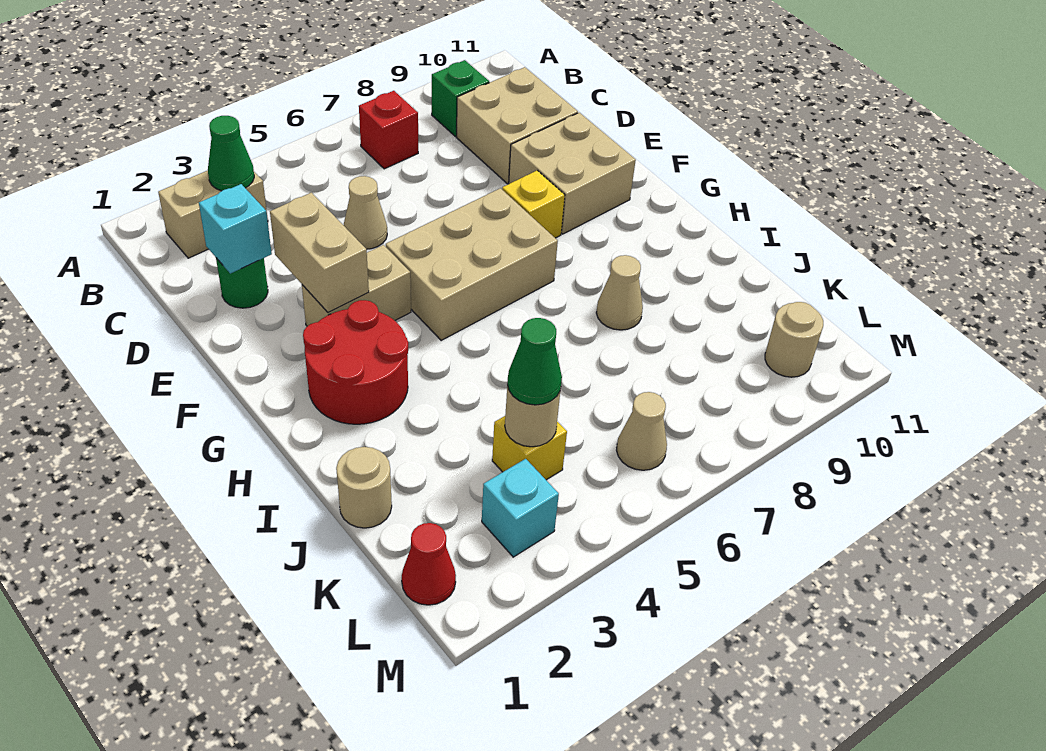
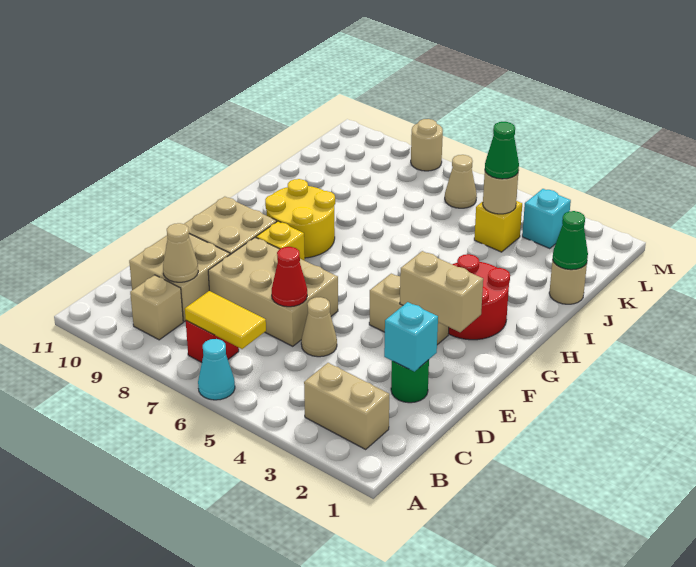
none -> cyan 1x1 cone [198,339,235,400]
green 1x1 cone [208,116,254,191] -> green 1x1 cone moved to [553,211,588,270]
none -> yellow 1x2 tile [185,291,266,349]
green 1x1 brick [432,60,489,136] -> tan 1x1 brick [130,275,183,340]
tan 1x2 brick [270,193,369,313] -> tan 1x2 brick turned to [400,251,483,332]
tan 2x3 brick [386,188,558,340] -> tan 2x3 brick moved to [208,238,338,346]
none -> yellow 2x2 round brick [265,179,335,258]
tan 1x1 cone [596,255,643,330] -> tan 1x1 cone moved to [163,223,198,282]
red 1x1 cone [402,523,456,605] -> red 1x1 cone moved to [272,247,307,307]
tan 1x1 round brick [765,302,823,377] -> tan 1x1 round brick moved to [411,119,443,171]

